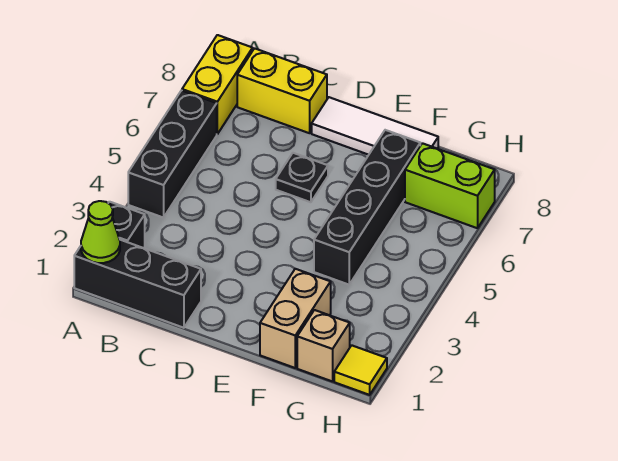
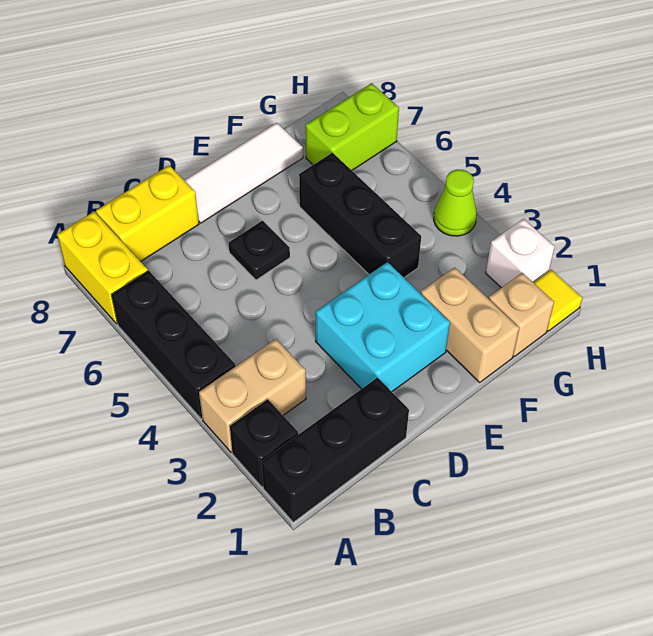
lime 1x1 cone [81,201,120,263] -> lime 1x1 cone moved to [434,170,477,236]
none -> tan 1x2 brick [199,339,306,452]
none -> cyan 2x2 brick [316,262,450,392]
black 1x4 brick [314,130,420,285] -> black 1x3 brick [299,153,421,277]
none -> white 1x1 brick [486,219,555,288]

